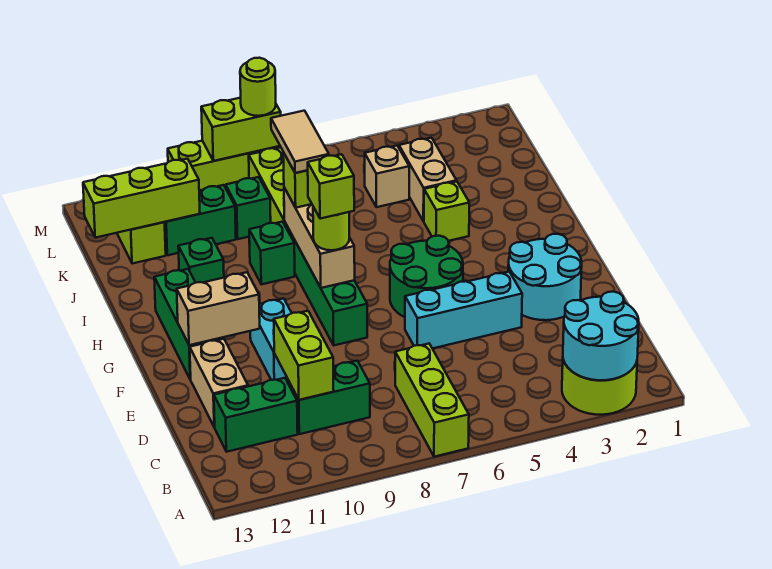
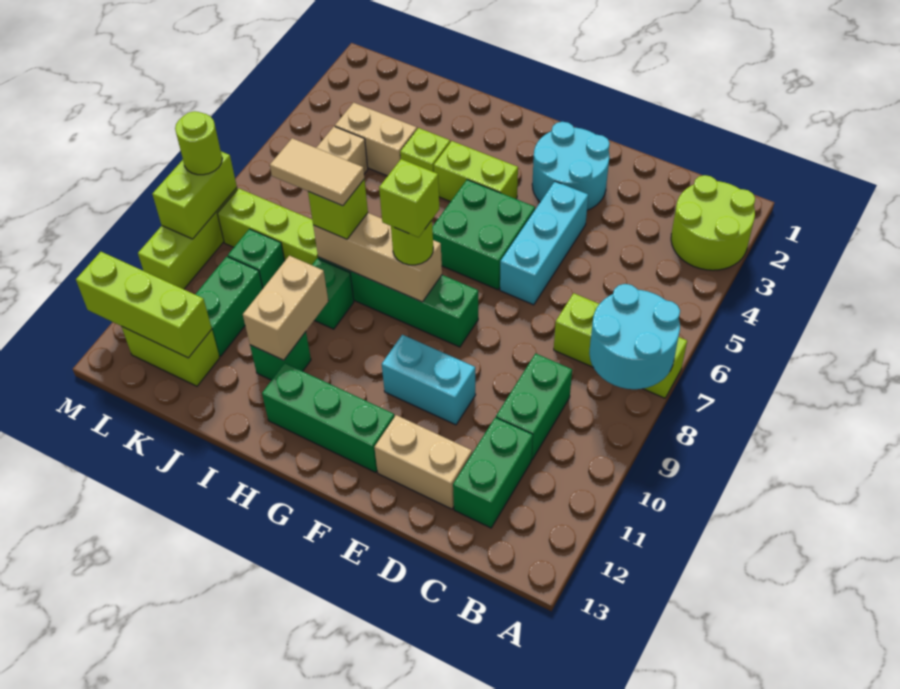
cyan 2x2 round brick [563,292,639,380] -> cyan 2x2 round brick moved to [589,284,680,389]
lime 1x2 brick [274,311,334,400] -> lime 1x2 brick moved to [434,141,518,202]
green 2x2 round brick [390,236,463,317] -> green 2x2 brick [432,180,535,290]
tan 1x2 brick [177,272,260,345] -> tan 1x2 brick moved to [243,256,328,360]
lime 1x3 brick [83,159,200,238] -> lime 1x3 brick turned to [76,252,212,358]

